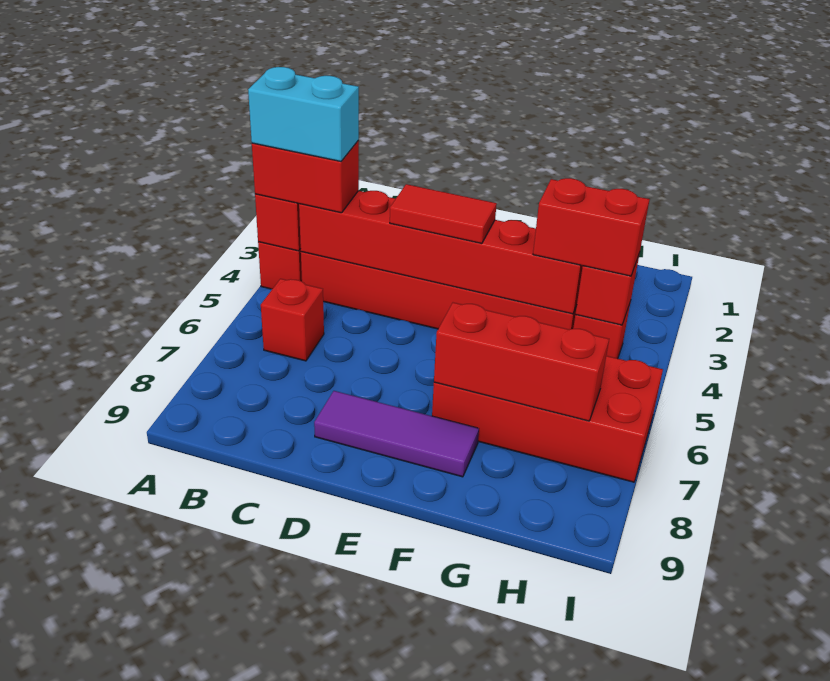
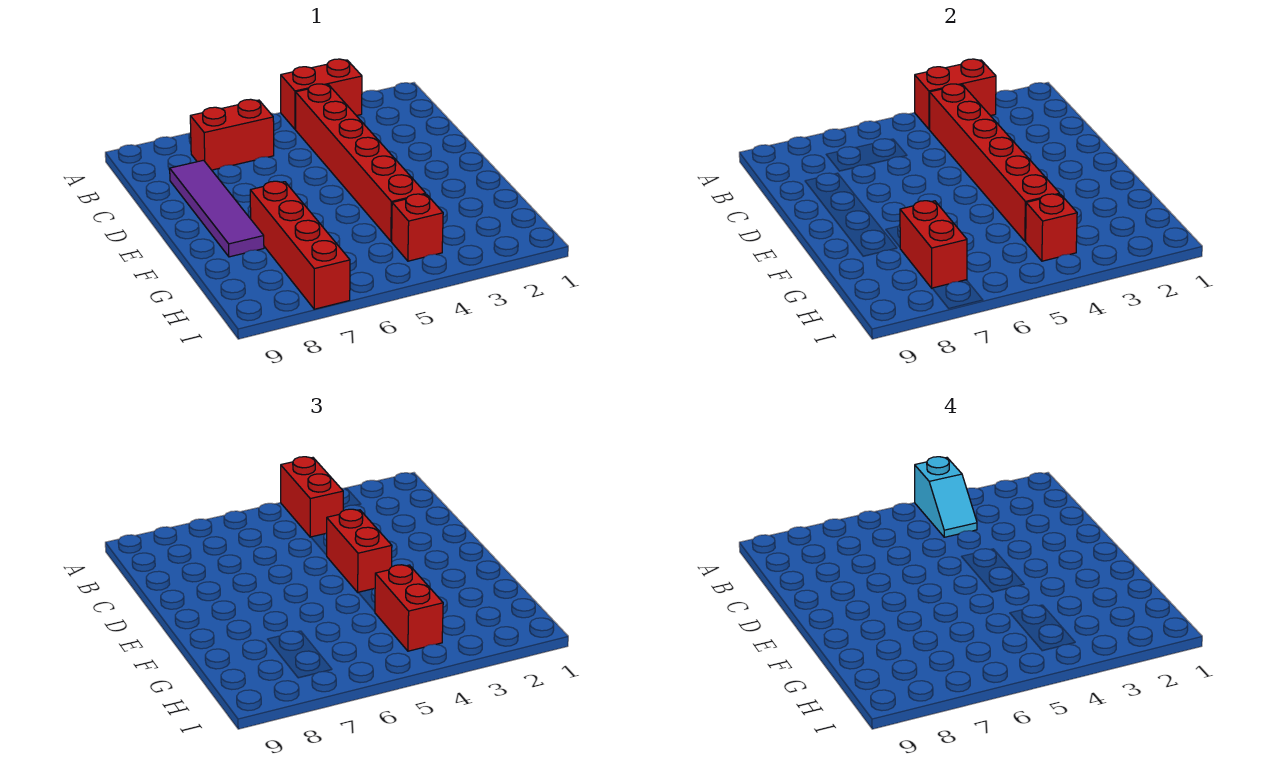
cyan 1x2 brick [248,67,359,161] -> cyan 1x2 slope [915,457,977,537]
red 1x1 brick [261,279,324,361] -> red 1x2 brick [190,99,274,170]
red 1x2 tile [390,184,497,243] -> red 1x2 brick [326,509,392,593]
purple 1x3 tile [314,391,479,477] -> purple 1x4 tile [170,160,264,257]
red 2x4 brick [432,356,663,482] -> red 1x4 brick [250,181,350,309]
red 1x3 brick [434,303,609,421] -> red 1x2 brick [900,201,967,288]

